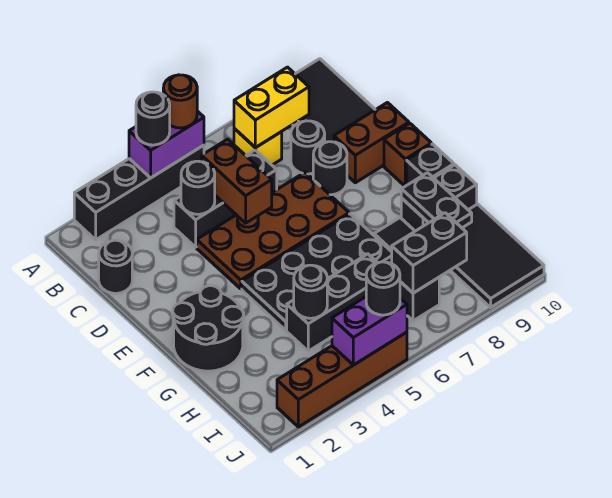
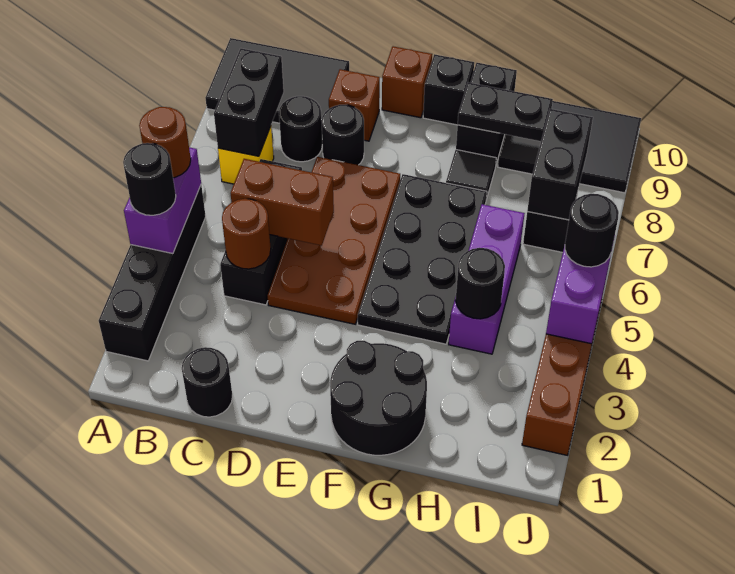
yellow 1x2 brick [234,67,309,148] -> black 1x2 brick [214,49,284,156]
black 1x1 round brick [181,161,215,214] -> brown 1x1 round brick [222,199,271,269]
brown 1x2 brick [334,103,409,183] -> brown 1x1 brick [329,69,380,141]
black 1x3 brick [287,254,377,351] -> purple 1x3 brick [449,204,525,354]

